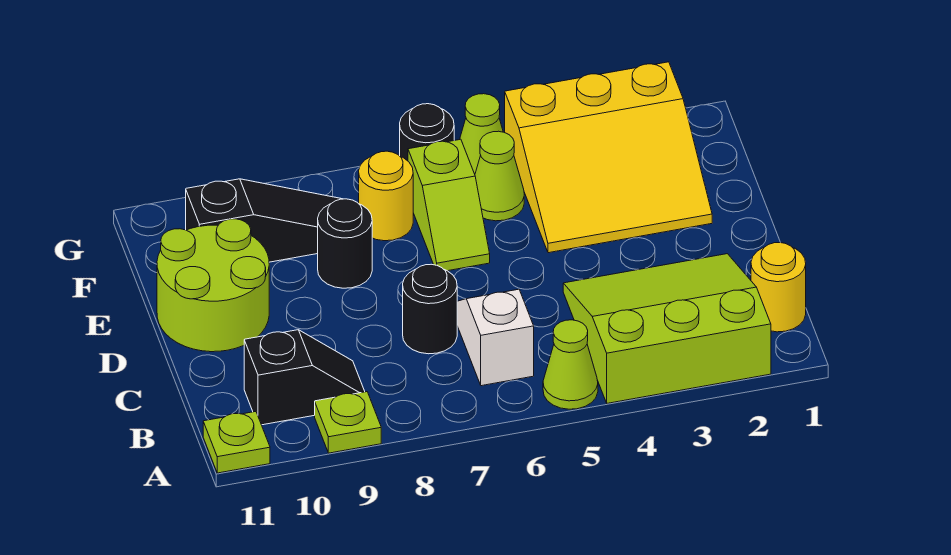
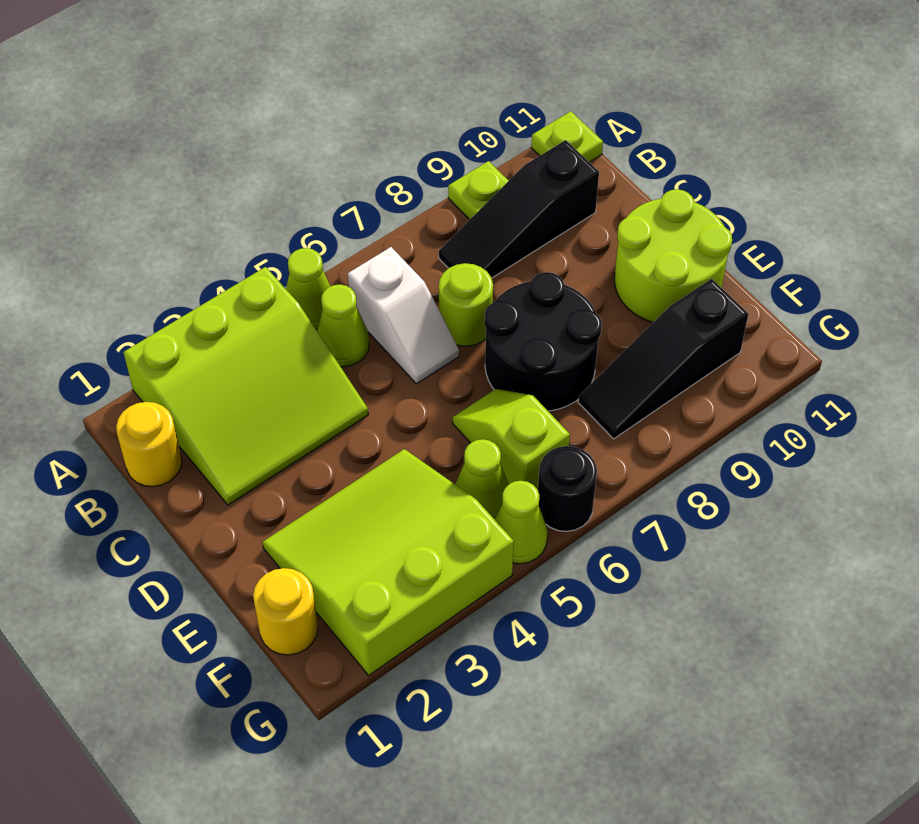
none -> lime 1x1 cone [317,284,369,367]
black 1x2 slope [244,330,365,425] -> black 1x3 slope [439,140,599,278]
black 1x1 round brick [403,264,457,354] -> lime 1x1 round brick [439,263,493,346]
yellow 3x3 slope [505,62,712,253] -> lime 3x3 slope [262,449,514,675]
black 1x1 round brick [318,199,372,288] -> black 2x2 round brick [484,272,602,411]
yellow 1x1 round brick [359,151,413,241] -> yellow 1x1 round brick moved to [253,568,318,655]

